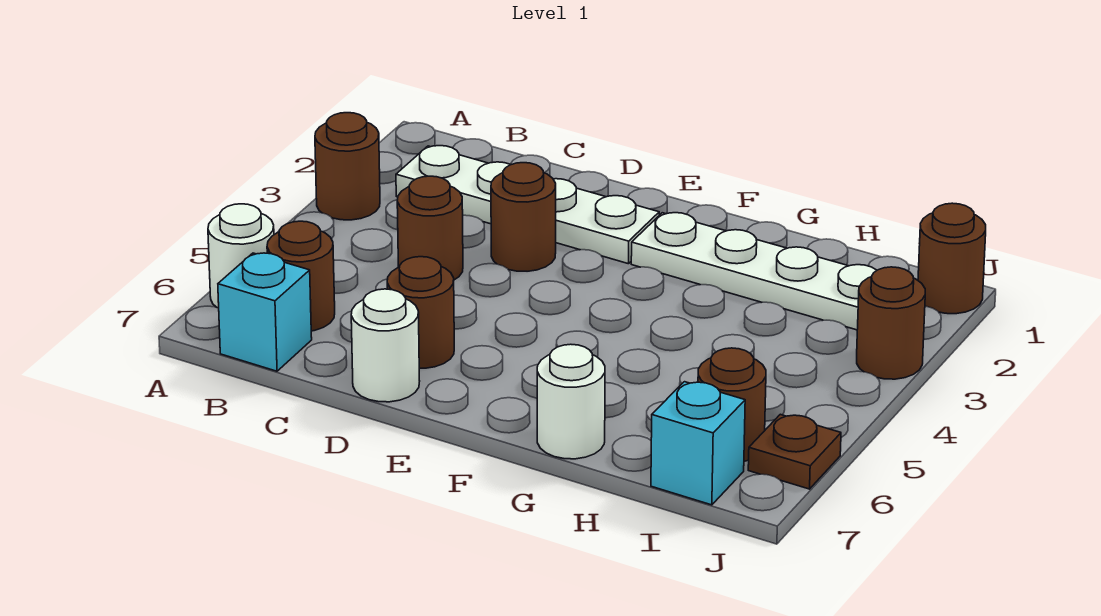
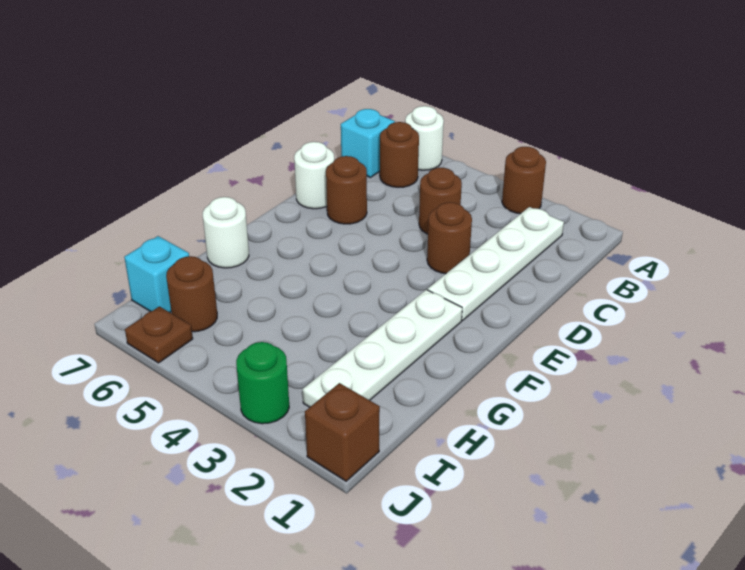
brown 1x1 round brick [918,203,986,314] -> brown 1x1 brick [305,383,380,481]
brown 1x1 round brick [857,267,925,379] -> green 1x1 round brick [236,342,289,424]

